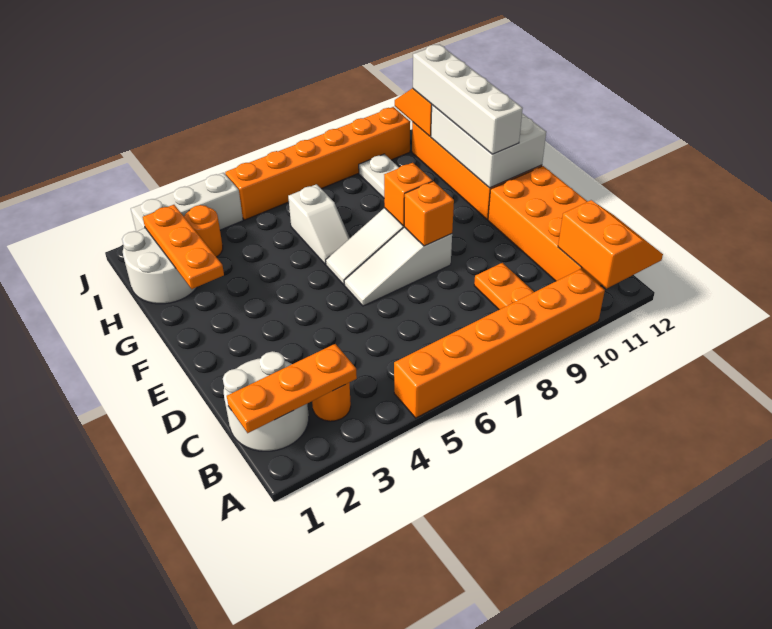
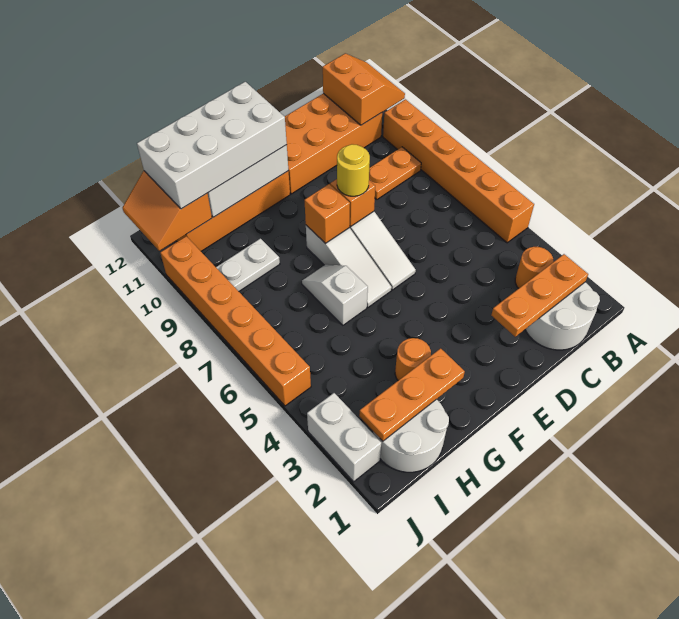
orange 2x2 slope [558,200,663,289] -> orange 2x2 slope turned to [323,53,405,125]
orange 1x3 plate [227,344,357,433] -> orange 1x3 plate turned to [491,254,588,337]
none -> yellow 1x1 round brick [337,144,370,196]
white 1x4 brick [413,44,523,154] -> white 2x4 brick [137,82,287,209]
white 1x2 slope [288,184,350,264] -> white 1x2 slope turned to [302,264,368,325]
orange 1x1 round brick [184,205,223,257] -> orange 1x1 round brick moved to [395,338,431,380]
white 1x3 brick [131,173,243,232] -> white 1x2 brick [307,393,381,482]

